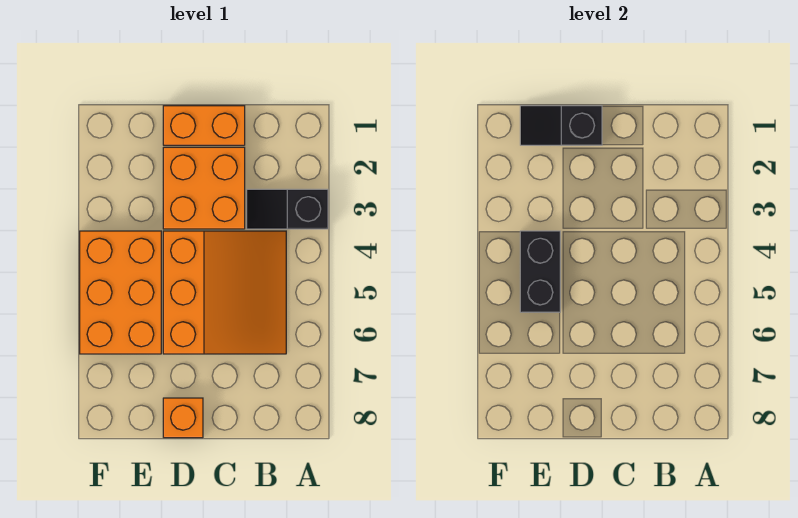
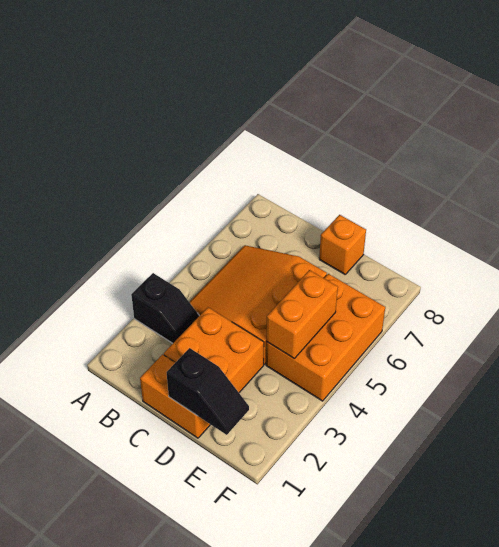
black 1x2 brick [520,231,560,312] -> orange 1x2 brick [266,270,338,358]

